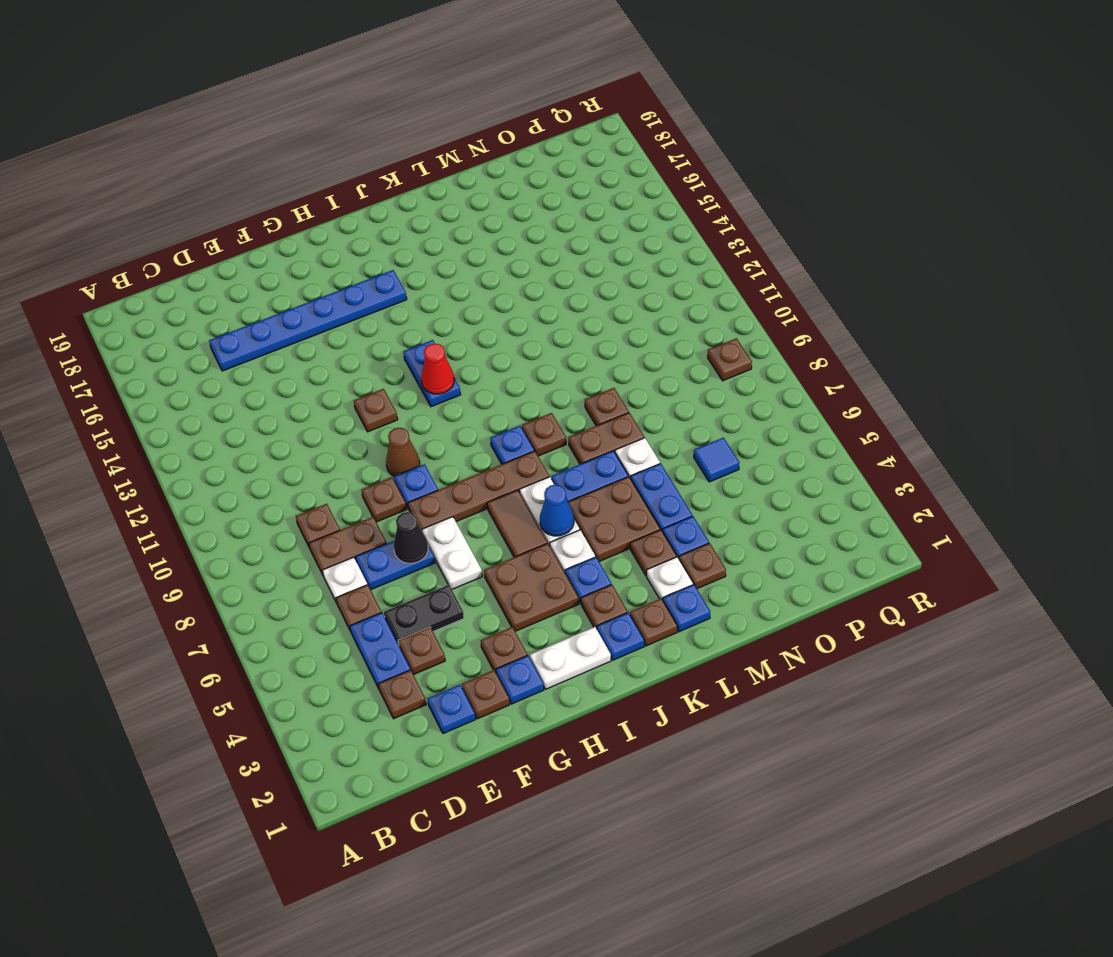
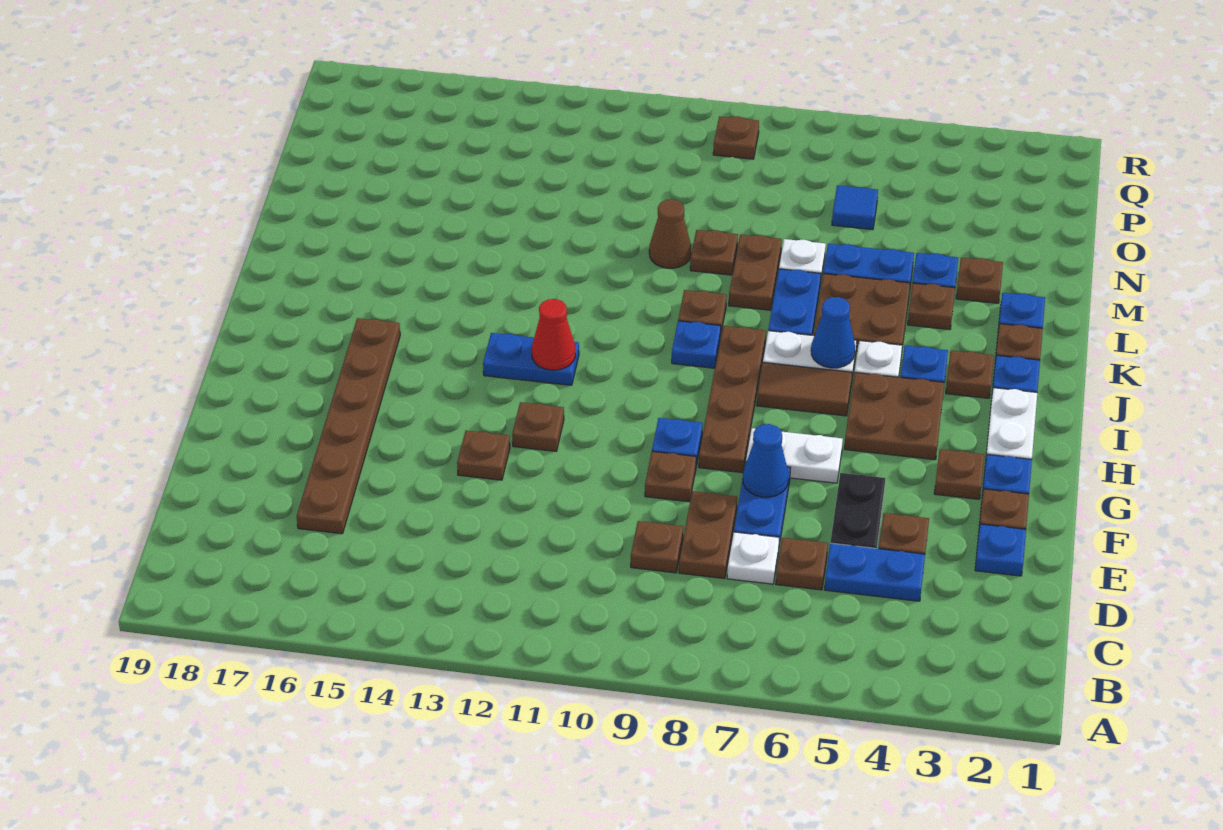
brown 1x1 plate [378,670,426,719] -> brown 1x1 plate moved to [457,431,510,480]
blue 1x6 plate [209,270,407,371] -> brown 1x6 plate [297,318,400,534]
black 1x1 cone [393,512,428,563] -> blue 1x1 cone [743,424,788,497]
brown 1x1 cone [386,428,420,476] -> brown 1x1 cone moved to [649,199,691,268]
white 1x1 plate [647,557,693,600] -> none

